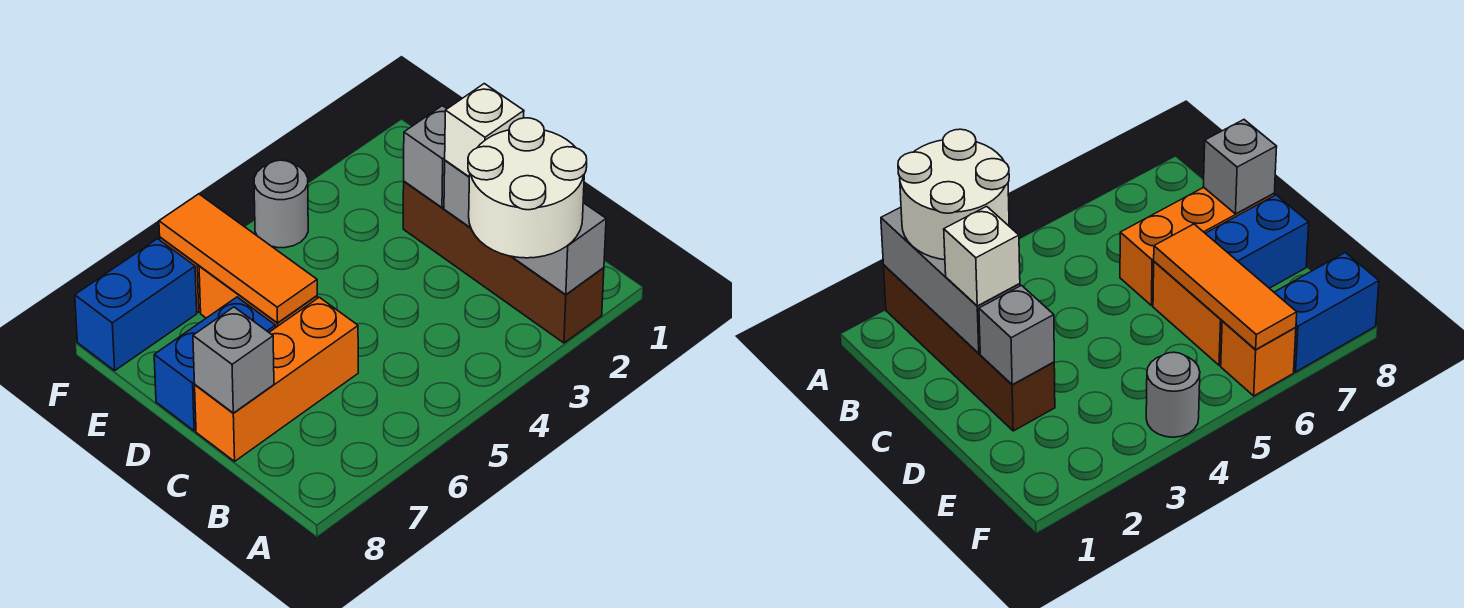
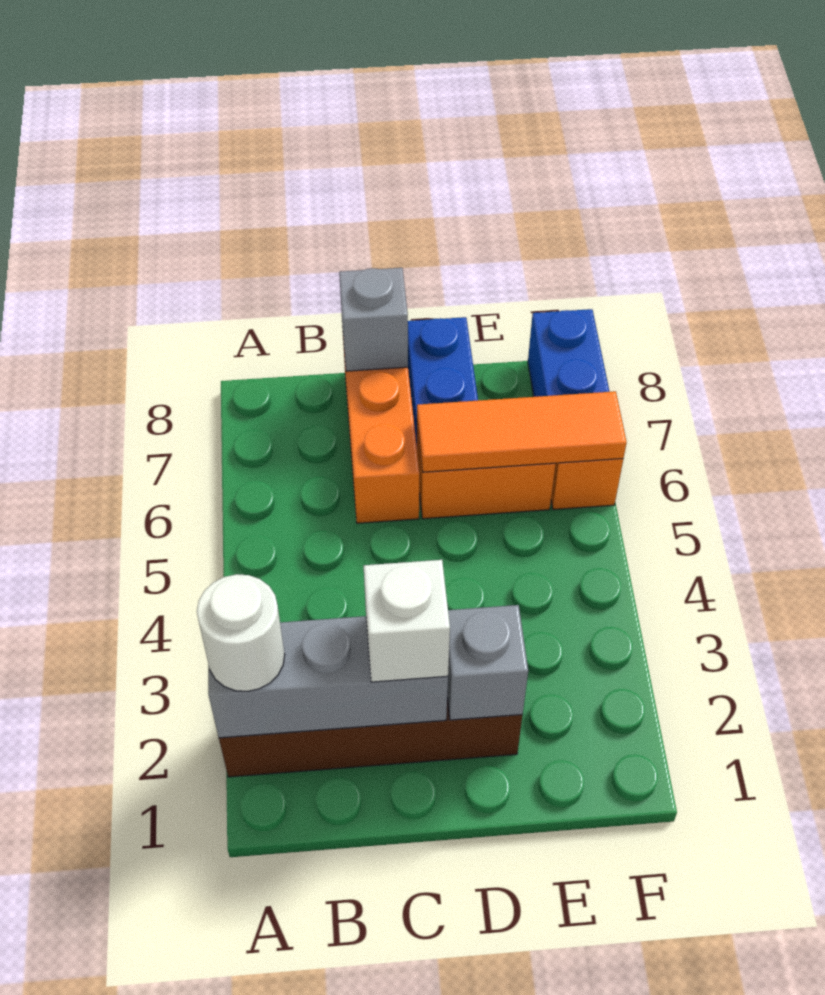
white 2x2 round brick [468,118,587,258] -> white 1x1 round brick [197,574,285,691]
grey 1x1 round brick [254,160,308,248] -> none

